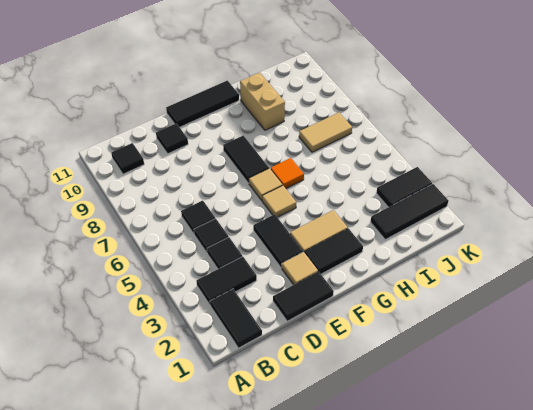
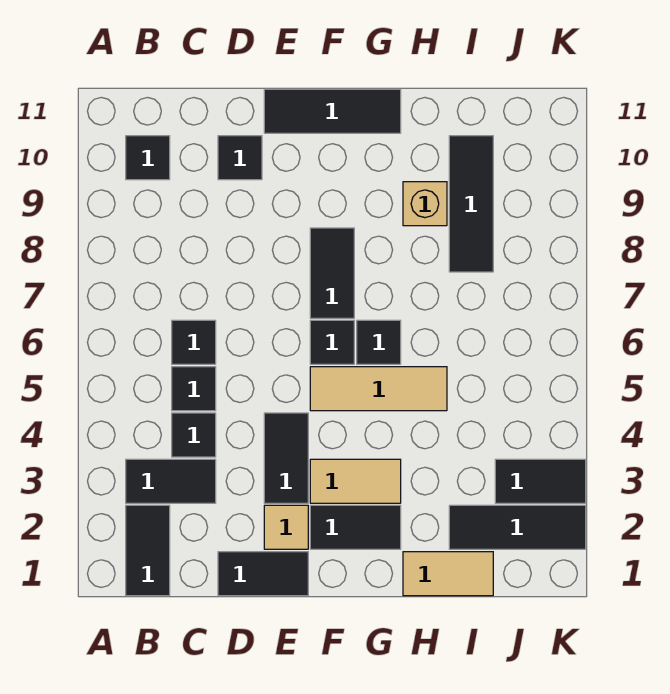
tan 1x1 tile [262,185,296,217] -> tan 1x3 tile [310,367,447,411]
tan 1x1 tile [249,168,282,200] -> black 1x1 tile [310,320,354,364]
orange 1x1 tile [271,158,304,188] -> black 1x1 tile [357,320,401,364]
tan 1x2 brick [240,73,285,130] -> tan 1x1 brick [403,182,447,226]
tan 1x2 tile [299,113,352,152] -> tan 1x2 tile moved to [403,552,493,596]
none -> black 1x3 tile [449,136,493,272]

